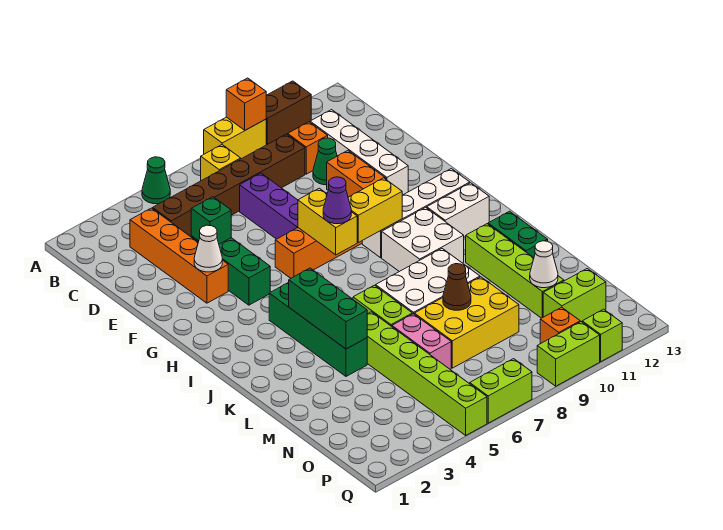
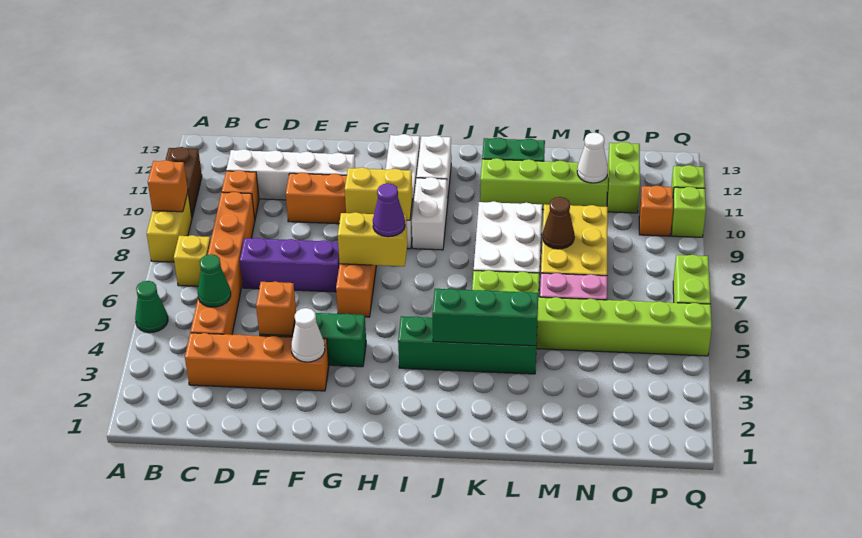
brown 1x6 brick [153,134,305,237] -> orange 1x6 brick [191,192,255,335]
green 1x1 cone [313,138,337,185] -> green 1x1 cone moved to [198,254,231,307]
green 1x1 brick [191,197,231,244] -> orange 1x1 brick [256,281,296,336]
yellow 1x2 brick [348,178,402,242] -> yellow 1x2 brick turned to [345,167,413,220]
white 2x2 brick [382,207,464,272] -> white 1x2 brick [412,177,447,250]
lime 1x2 brick [537,322,600,386] -> lime 1x1 brick [671,187,706,237]

